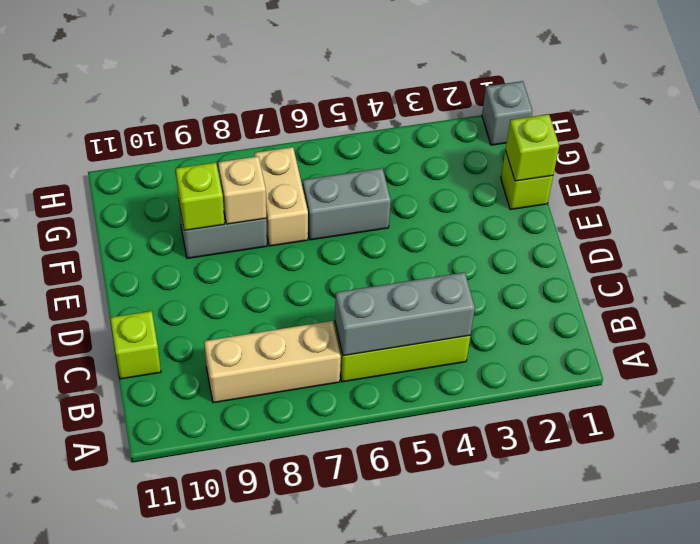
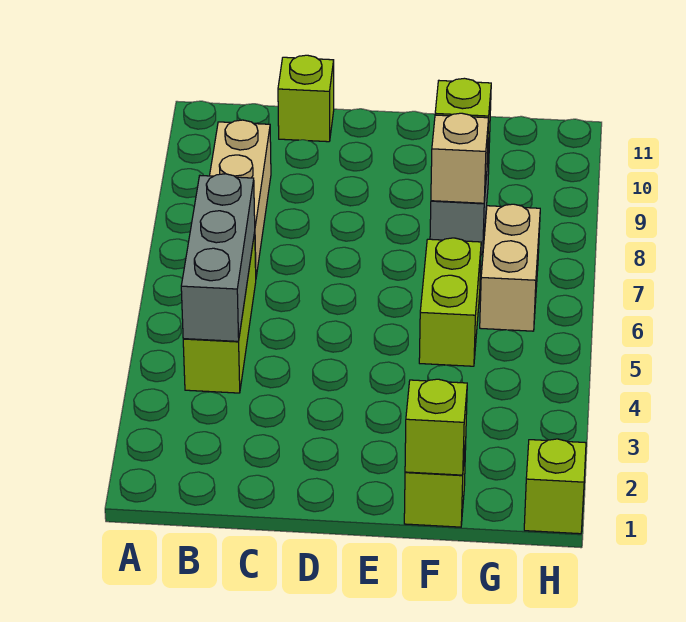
grey 1x2 brick [303,168,391,240] -> lime 1x2 brick [419,238,481,366]
tan 1x2 brick [255,147,308,246] -> tan 1x2 brick turned to [480,204,540,331]
grey 1x1 brick [482,81,533,145] -> lime 1x1 brick [524,439,586,534]

